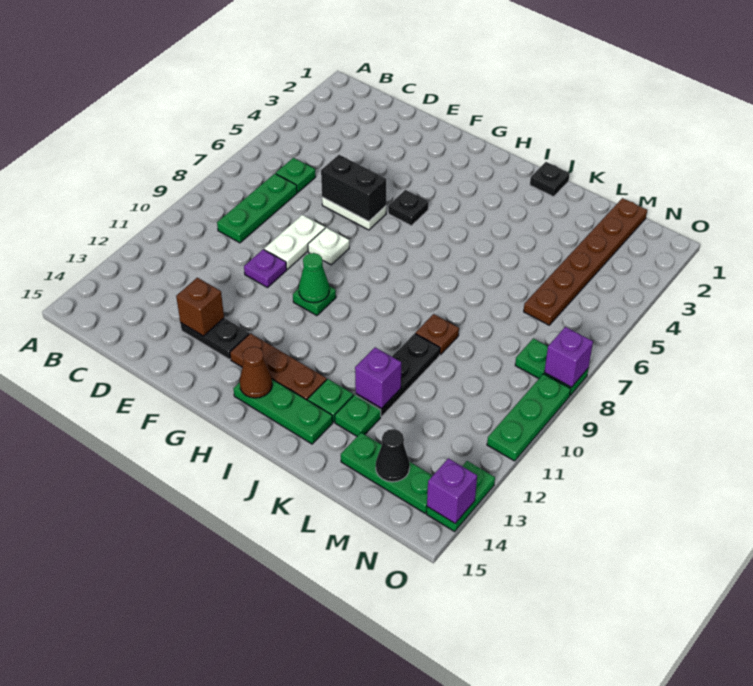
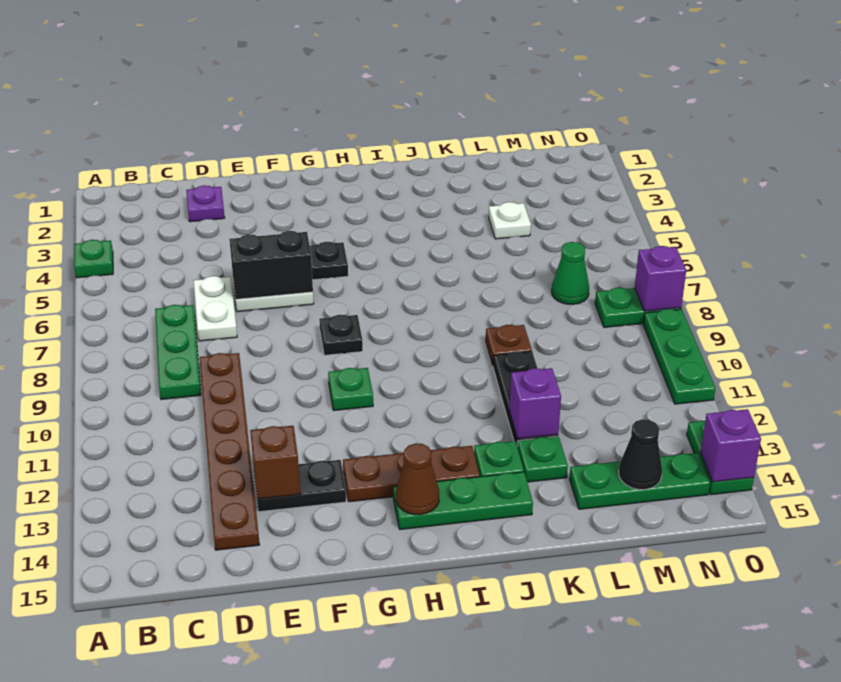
green 1x1 plate [276,158,316,192] -> green 1x1 plate moved to [74,240,113,278]
white 1x2 plate [264,215,325,269] -> white 1x2 plate moved to [194,276,237,341]
purple 1x1 plate [244,249,287,287] -> purple 1x1 plate moved to [186,185,225,222]
white 1x1 plate [308,228,349,265] -> white 1x1 plate moved to [489,202,531,239]
green 1x1 cone [299,253,329,303] -> green 1x1 cone moved to [552,242,589,304]
black 1x1 plate [530,162,570,197] -> black 1x1 plate moved to [319,315,363,355]
brown 1x6 plate [524,198,647,325] -> brown 1x6 plate moved to [200,353,260,550]

